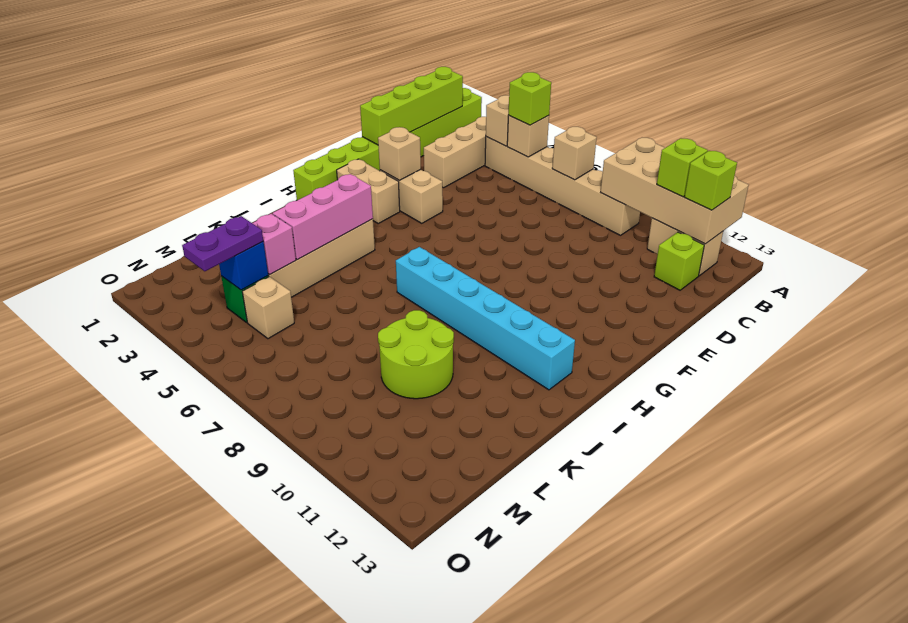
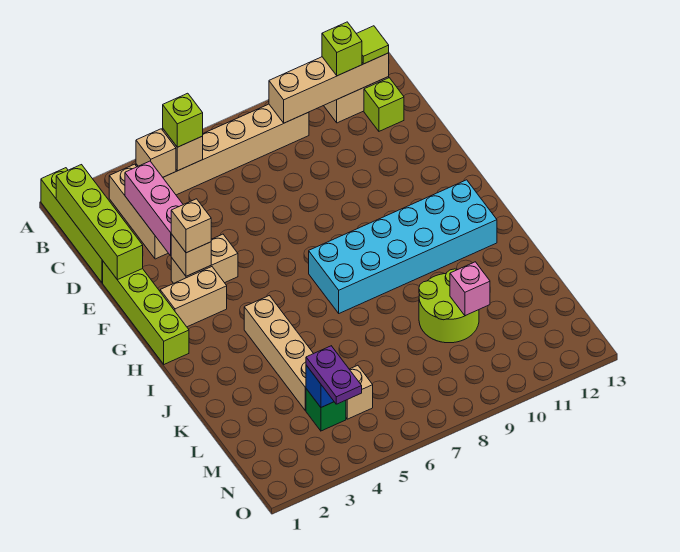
tan 2x4 brick [601,138,749,244] -> tan 1x4 brick [269,53,389,123]
tan 1x1 brick [552,127,597,180] -> tan 1x1 brick moved to [171,199,211,253]
lime 1x1 brick [685,151,737,210] -> lime 1x1 tile [356,26,389,64]
pink 1x3 brick [273,174,373,260] -> pink 1x3 brick moved to [125,161,183,256]
cyan 1x6 brick [396,247,575,390] -> cyan 2x6 brick [309,180,497,313]
pink 1x1 brick [252,214,296,274] -> pink 1x1 brick moved to [450,262,490,316]

